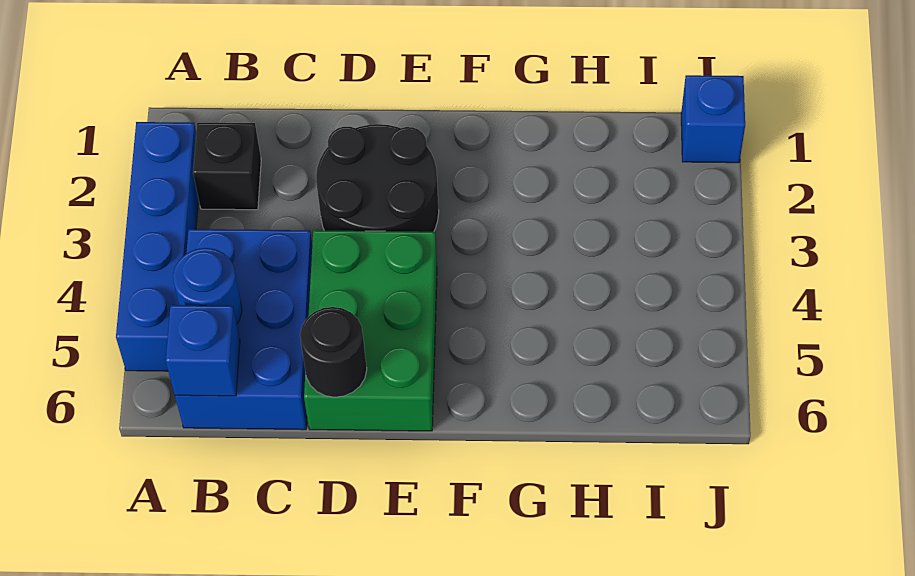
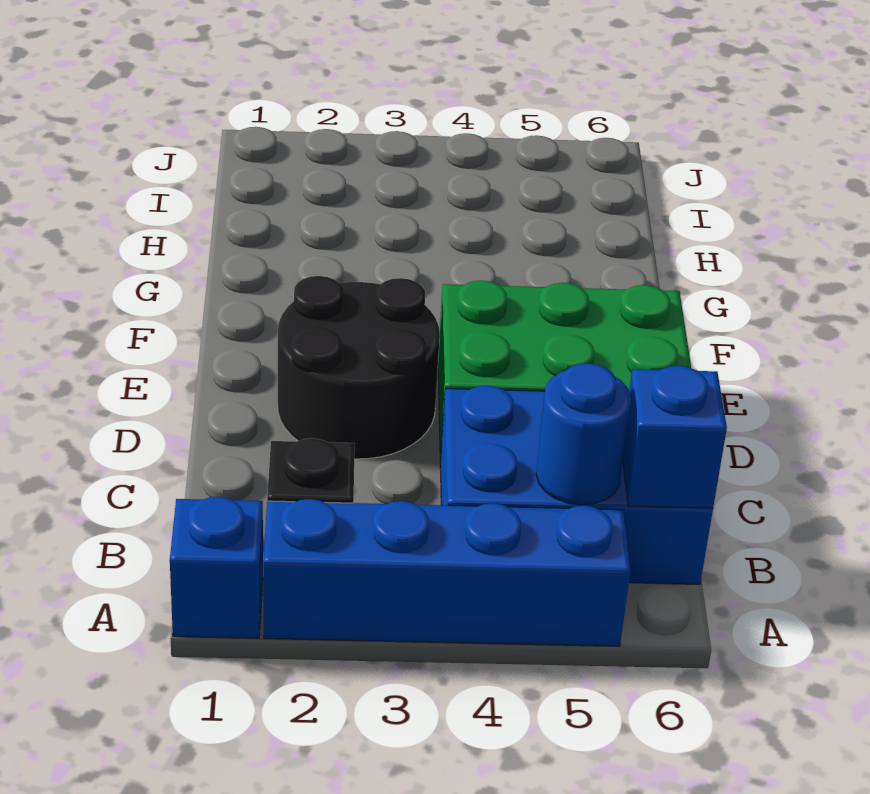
black 1x1 round brick [300,307,367,397] -> none
blue 1x1 brick [681,75,745,163] -> blue 1x1 brick moved to [170,497,263,638]

